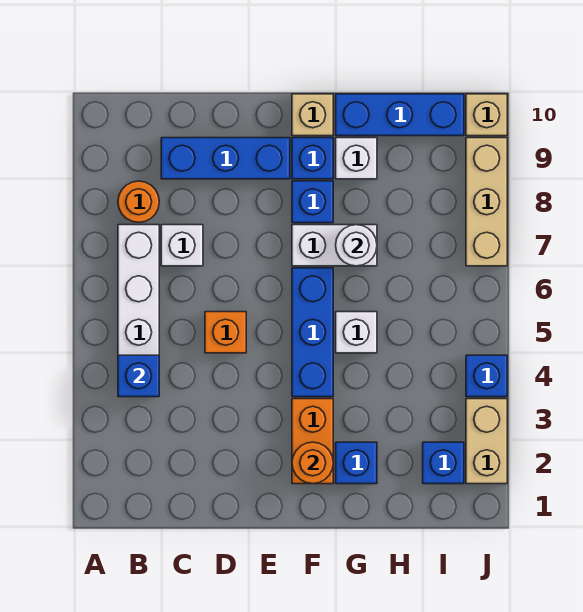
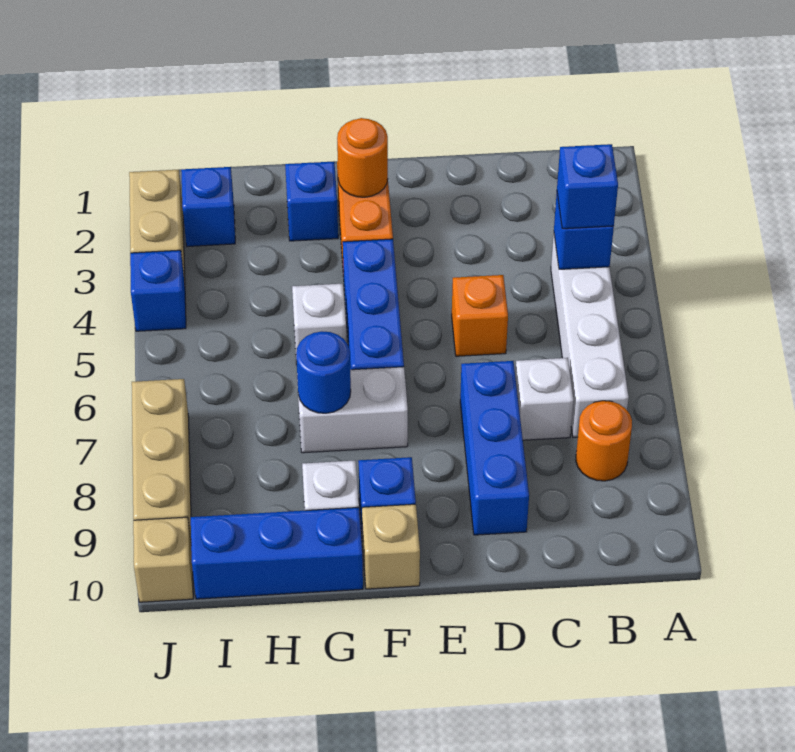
blue 1x3 brick [161,138,290,179] -> blue 1x3 brick turned to [460,361,529,535]
blue 1x1 brick [292,181,333,223] -> blue 1x1 brick moved to [557,144,618,229]
white 1x1 round brick [336,225,377,266] -> blue 1x1 round brick [296,331,351,413]

